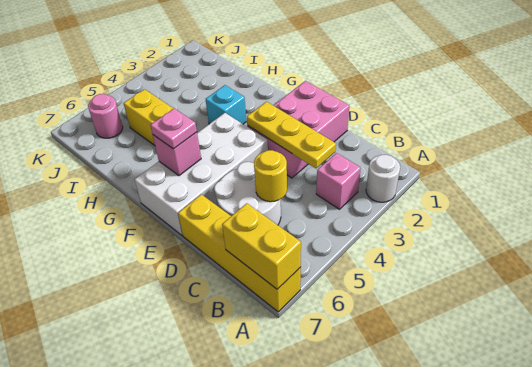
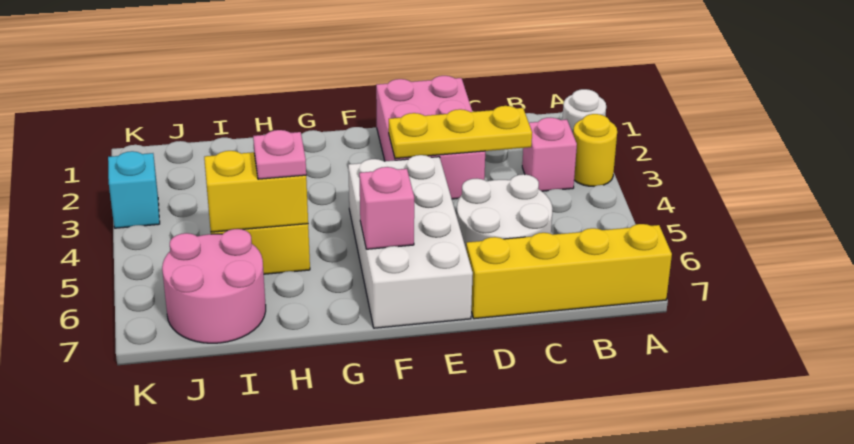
yellow 1x2 brick [222,203,301,289] -> yellow 1x2 brick moved to [204,151,308,232]
yellow 1x1 round brick [254,150,287,202] -> yellow 1x1 round brick moved to [573,114,617,186]
pink 1x1 plate [150,109,197,149] -> pink 1x1 plate moved to [253,130,306,179]
cyan 1x1 brick [206,85,246,124] -> cyan 1x1 brick moved to [108,151,160,228]
pink 1x1 round brick [88,94,123,138] -> pink 2x2 round brick [162,229,266,343]

